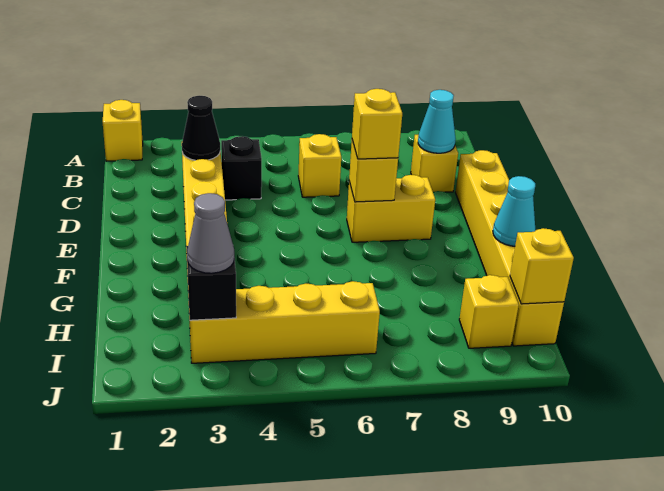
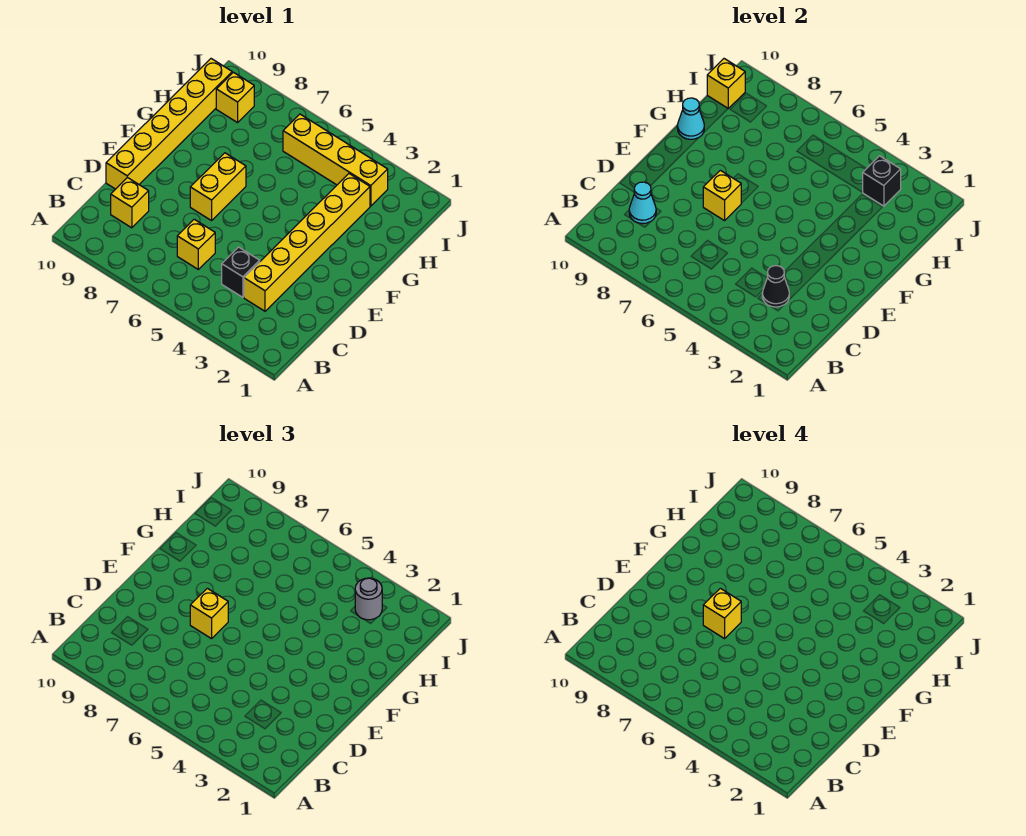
yellow 1x1 brick [103,100,143,161] -> yellow 1x1 brick moved to [703,588,741,639]
yellow 1x2 brick [347,175,435,242] -> yellow 1x2 brick turned to [190,153,246,221]
grey 1x1 cone [187,193,234,273] -> grey 1x1 round brick [355,578,382,620]

